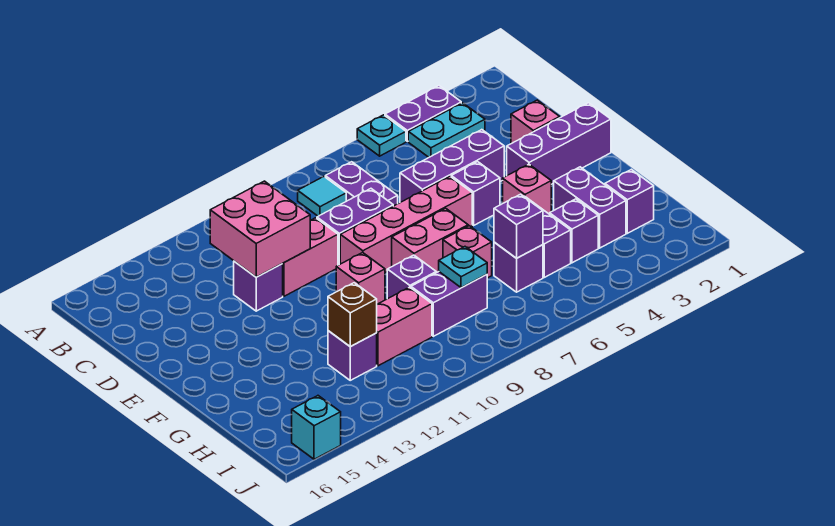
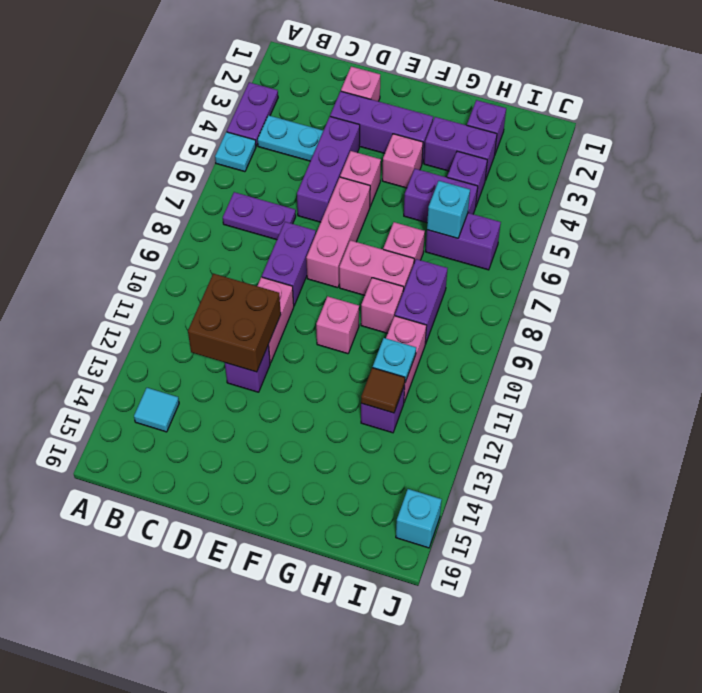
cyan 1x2 plate [408,103,485,157] -> cyan 1x2 plate turned to [258,115,323,161]
cyan 1x1 tile [298,177,346,216] -> cyan 1x1 tile moved to [134,388,179,432]
pink 2x2 brick [210,181,311,277] -> brown 2x2 brick [188,274,281,372]
purple 1x3 brick [507,103,611,184] -> purple 1x3 brick turned to [330,91,433,163]
purple 1x1 brick [451,162,500,225] -> pink 1x1 brick [340,151,381,206]
pink 1x4 brick [340,176,472,273] -> pink 1x3 brick [306,177,370,288]
pink 1x2 brick [392,208,468,273] -> pink 1x2 brick turned to [339,240,414,295]
purple 1x1 brick [387,255,436,299] -> pink 1x1 brick [361,278,404,333]
purple 1x1 brick [494,242,543,292] -> purple 1x2 brick [426,213,501,270]
purple 1x1 brick [494,194,543,258] -> cyan 1x1 brick [427,181,470,238]
cyan 1x1 plate [439,247,487,288] -> cyan 1x1 plate moved to [373,338,416,382]
brown 1x1 brick [328,283,377,347] -> brown 1x1 tile [361,368,405,413]

